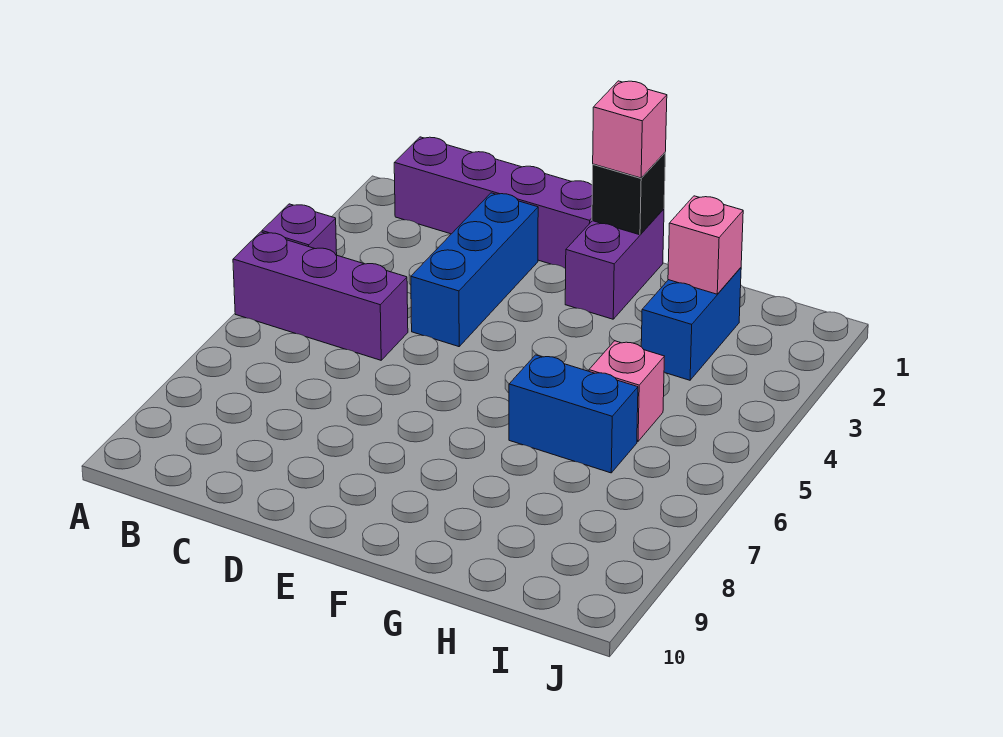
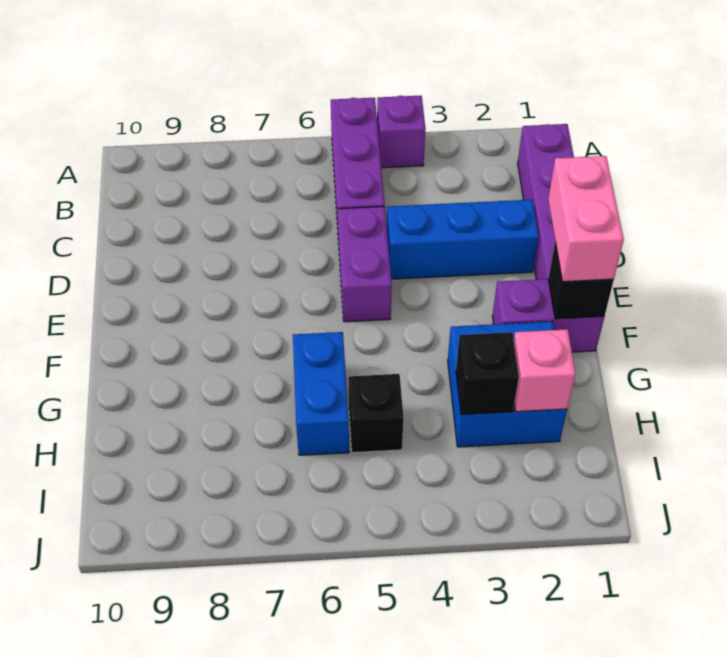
none -> purple 1x2 brick [338,207,392,322]
pink 1x1 brick [593,81,667,178] -> pink 1x2 brick [548,156,624,282]
blue 1x2 brick [641,268,741,380] -> blue 2x2 brick [448,321,567,447]
none -> black 1x1 brick [456,332,519,415]
pink 1x1 brick [589,341,664,442] -> black 1x1 brick [348,374,404,453]

